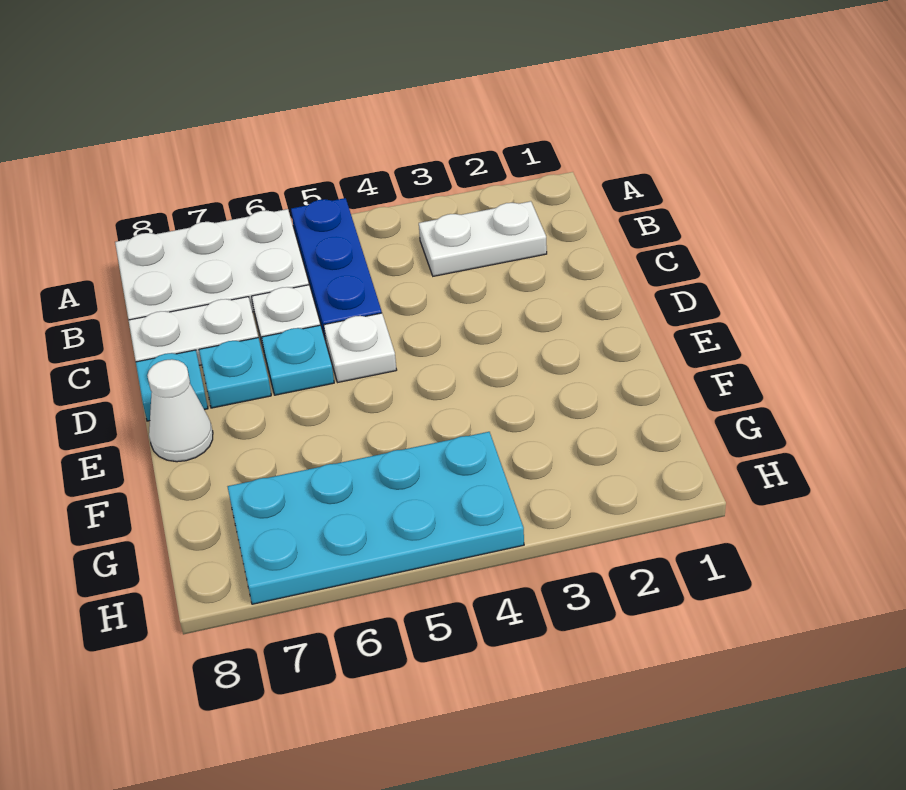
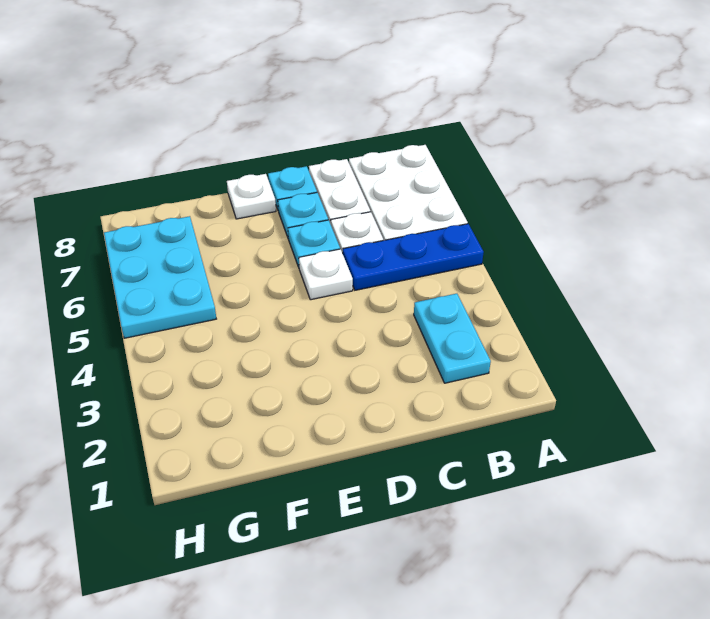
white 1x2 plate [419,201,547,276] -> cyan 1x2 plate [414,294,491,383]
white 1x1 cone [147,359,213,462] -> white 1x1 plate [227,174,276,219]
cyan 2x4 plate [228,432,524,604] -> cyan 2x3 plate [104,216,216,338]

